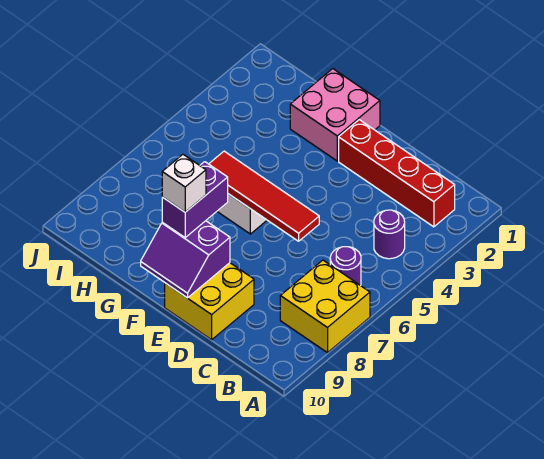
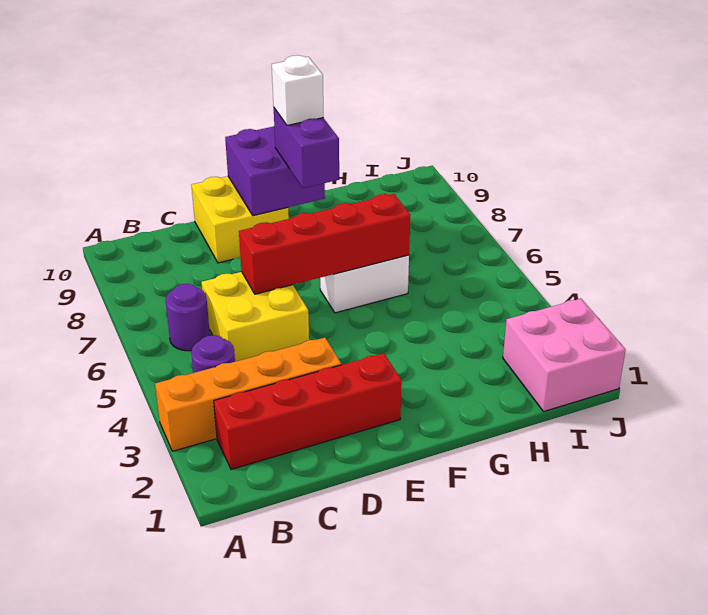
none -> orange 1x4 brick [155,338,341,451]
yellow 2x2 brick [280,260,370,353] -> yellow 2x2 brick moved to [201,272,309,362]
red 1x4 tile [209,151,319,241] -> red 1x4 brick [239,194,411,294]
purple 2x2 slope [141,221,230,298] -> purple 2x2 brick [225,126,325,216]
pink 2x2 brick [290,69,380,161] -> pink 2x2 brick moved to [503,299,626,412]

